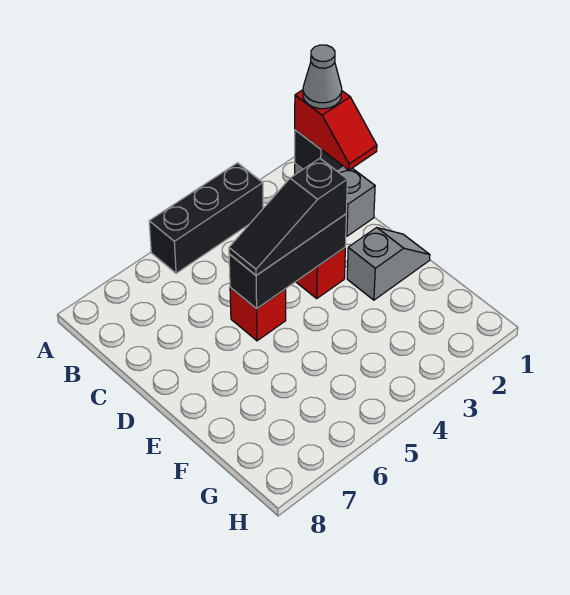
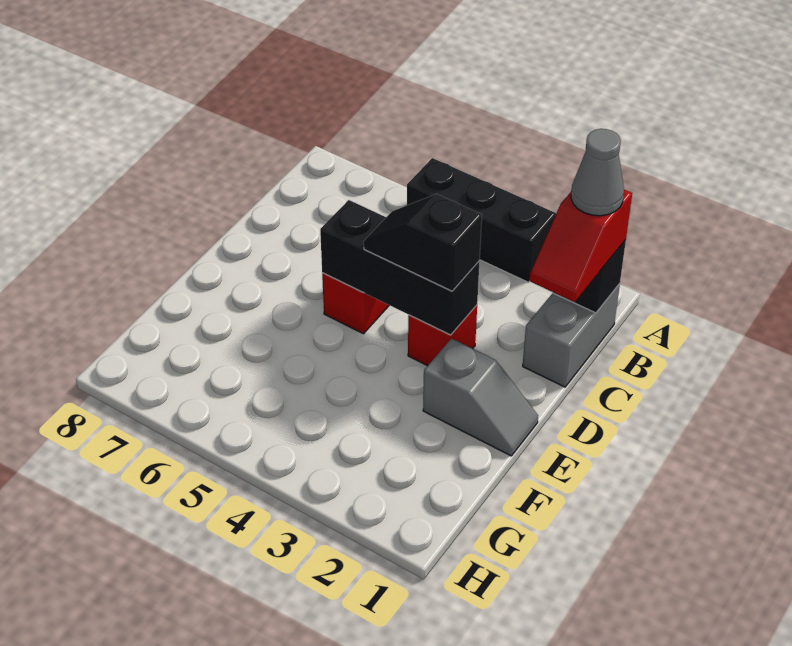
black 1x3 slope [229,158,347,275] -> black 1x2 slope [364,194,482,291]

